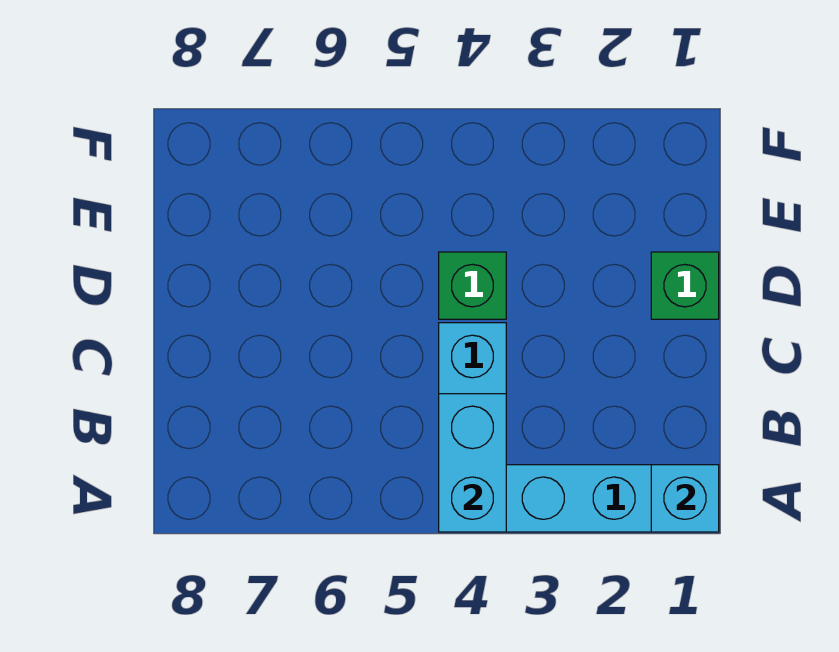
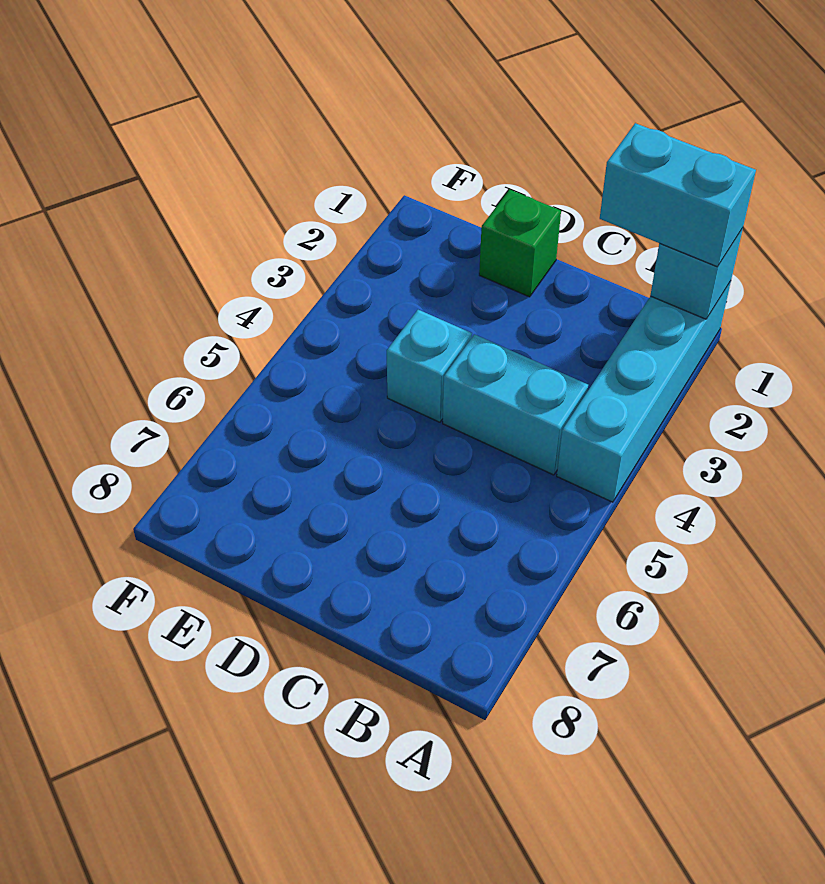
cyan 1x2 brick [439,394,506,532] -> cyan 1x2 brick moved to [600,123,756,267]
green 1x1 brick [439,252,506,319] -> cyan 1x1 brick [387,310,472,422]

